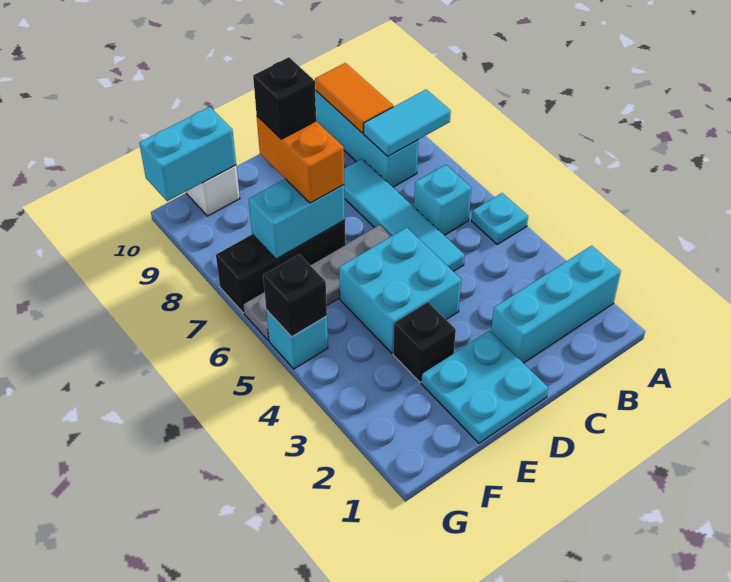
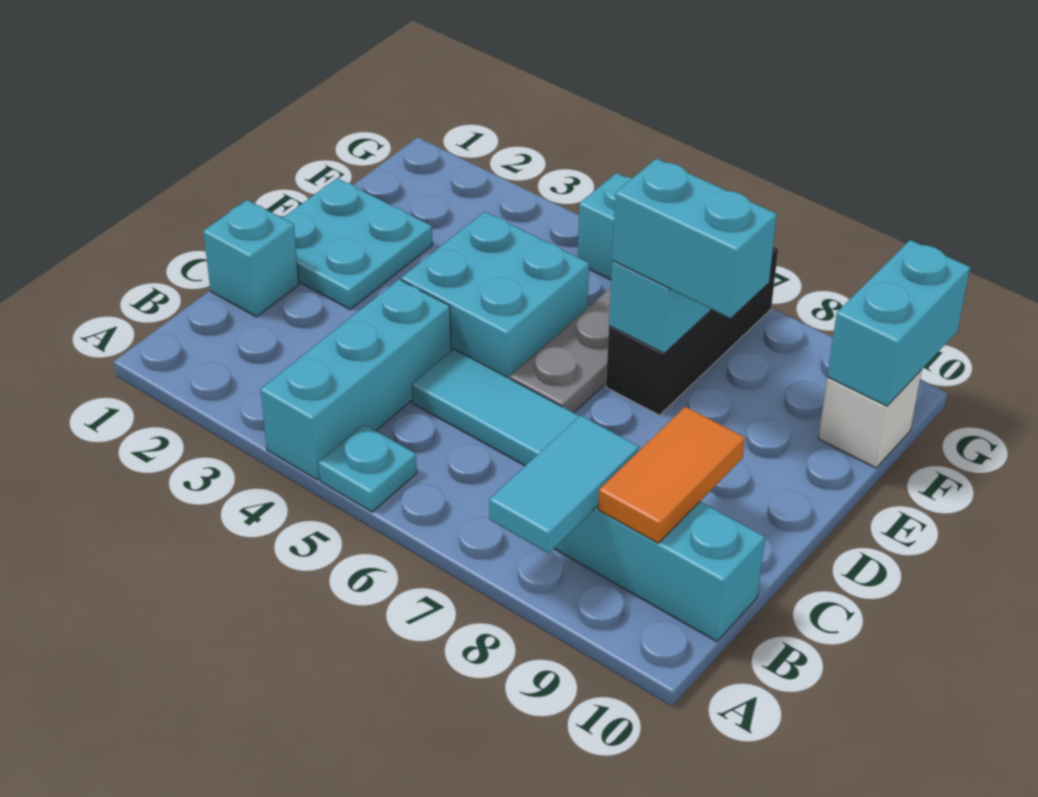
cyan 1x3 brick [491,246,621,363] -> cyan 1x3 brick moved to [260,279,451,480]
cyan 1x1 brick [414,165,472,235] -> cyan 1x1 brick moved to [203,200,299,317]
orange 1x2 tile [315,63,393,133] -> orange 1x2 tile turned to [598,407,745,543]
black 1x1 brick [393,302,456,382] -> none
orange 1x2 brick [257,116,344,203] -> cyan 1x2 brick [612,159,777,318]
black 1x1 brick [253,57,316,139] -> none
black 1x1 brick [263,254,327,337] -> none

